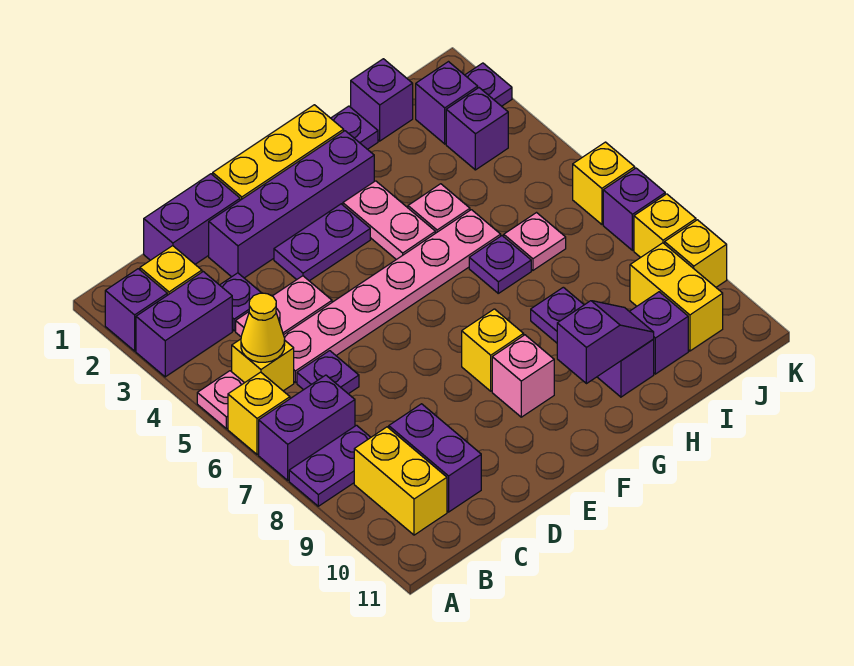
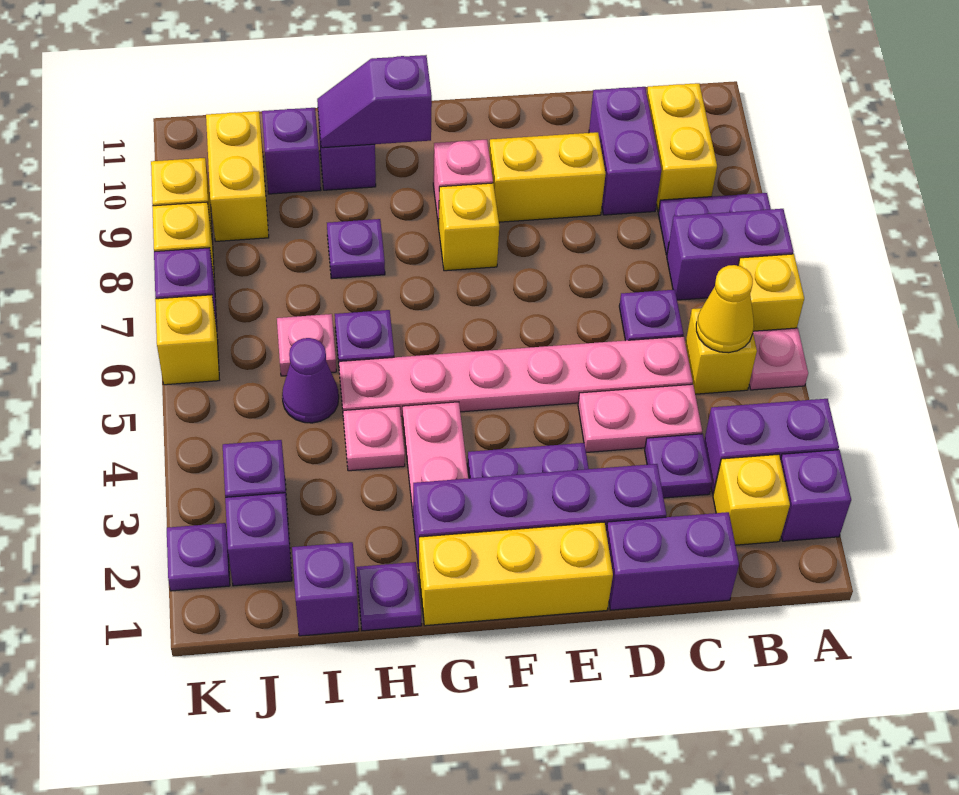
none -> yellow 1x2 brick [489,132,606,222]
none -> purple 1x1 cone [282,338,339,423]

